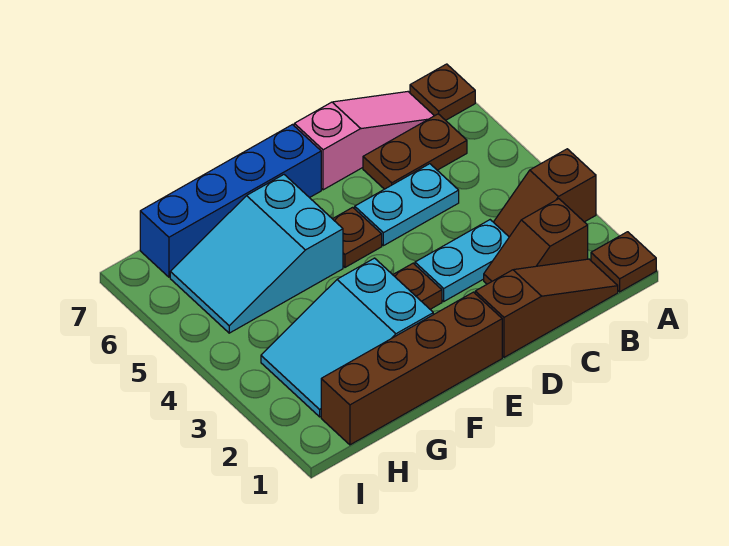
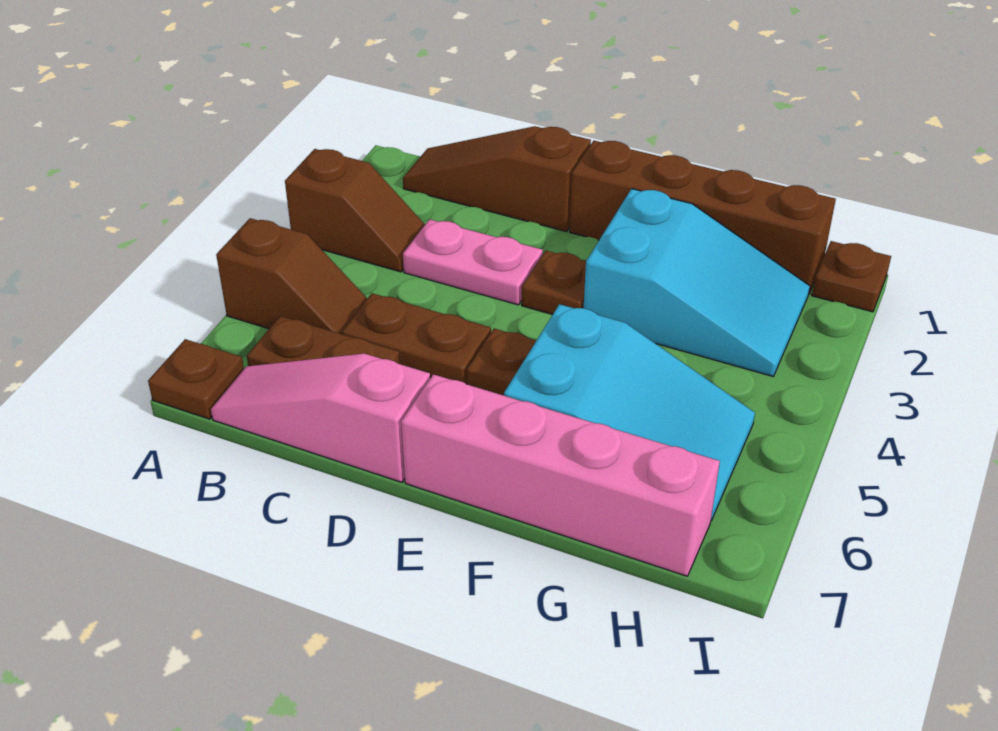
brown 1x1 plate [591,232,656,292] -> brown 1x1 plate moved to [812,241,891,312]
brown 1x2 slope [484,199,588,284] -> brown 1x2 slope moved to [216,218,367,334]
cyan 1x2 plate [415,220,509,301] -> pink 1x2 plate [403,219,543,305]
cyan 1x2 plate [355,164,459,246] -> brown 1x2 plate [342,293,491,384]
blue 1x4 brick [140,125,321,277] -> pink 1x4 brick [401,374,720,576]

